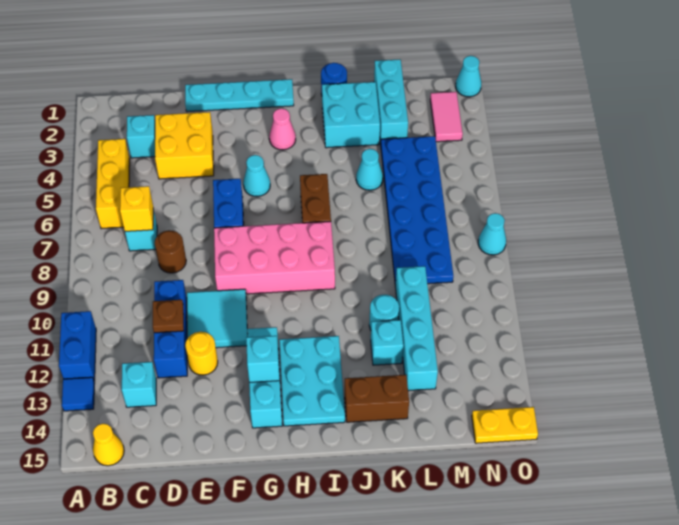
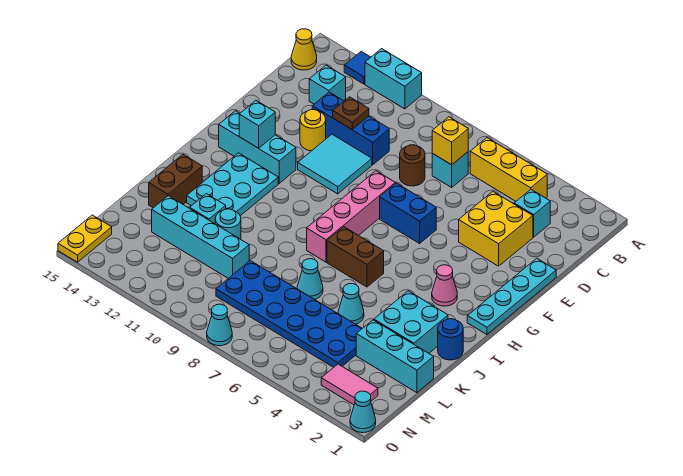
blue 1x2 brick [59,311,96,381] -> cyan 1x2 brick [365,49,422,109]
pink 2x4 brick [214,221,335,294] -> pink 1x4 brick [307,171,395,262]
cyan 1x1 cone [243,155,270,196] -> cyan 1x1 cone moved to [297,259,323,299]
cyan 2x3 plate [279,336,345,426] -> cyan 2x3 plate turned to [187,153,278,216]

